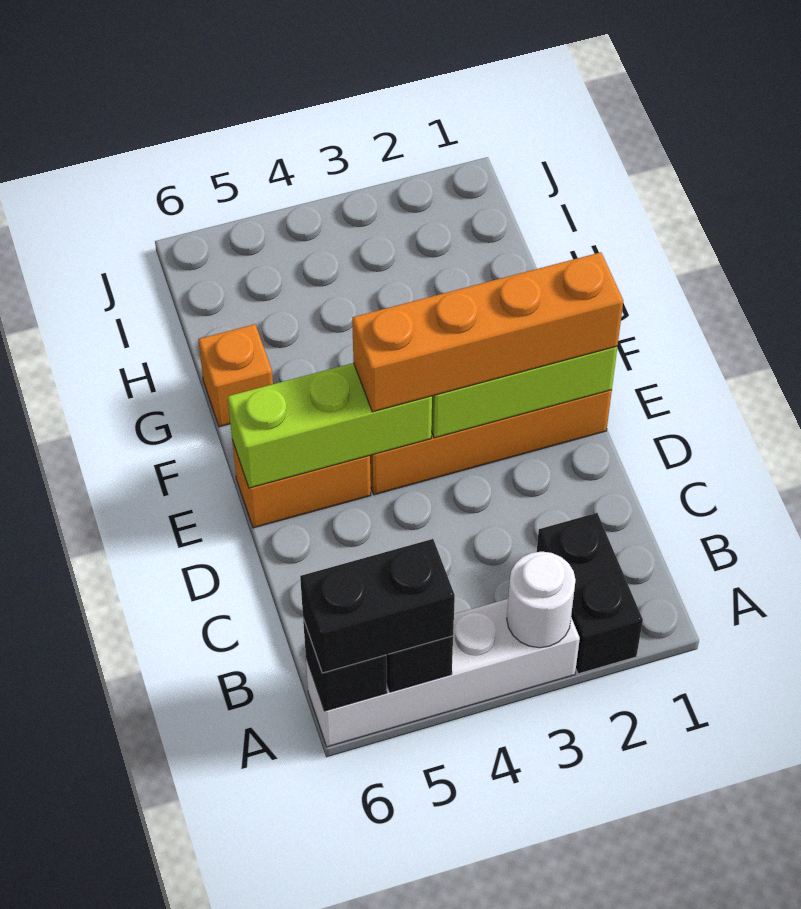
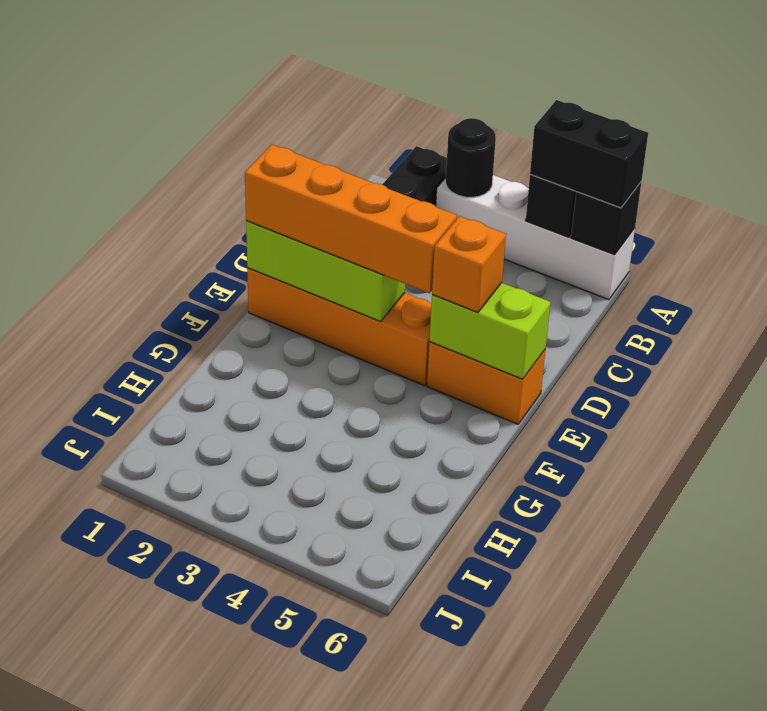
white 1x1 round brick [507,552,576,648] -> black 1x1 round brick [446,118,496,197]
lime 1x3 brick [228,363,432,488] -> lime 1x2 brick [429,283,551,379]
orange 1x1 brick [198,324,273,427] -> orange 1x1 brick moved to [432,216,506,312]

